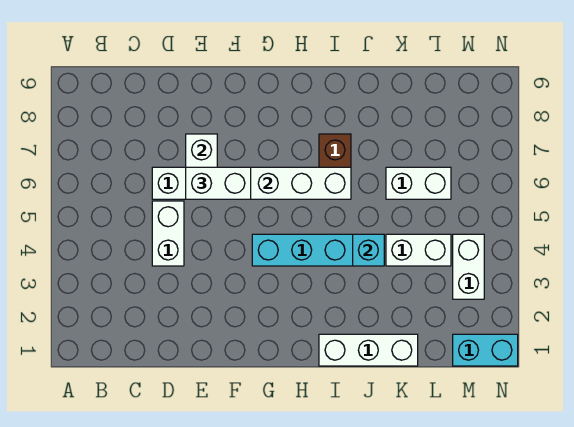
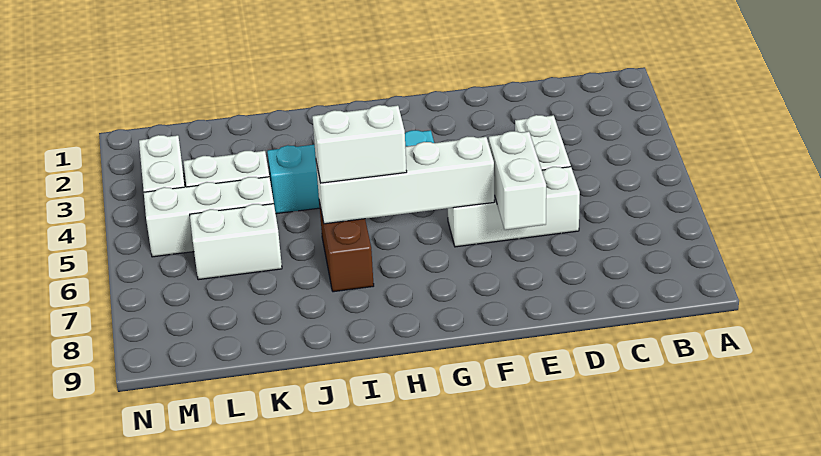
white 1x2 brick [186,167,251,199] -> white 1x2 brick moved to [312,105,407,183]
white 1x3 brick [319,334,418,366] -> white 1x3 brick moved to [144,177,274,257]
cyan 1x1 brick [353,234,384,266] -> none
cyan 1x2 brick [453,334,518,366] -> none

